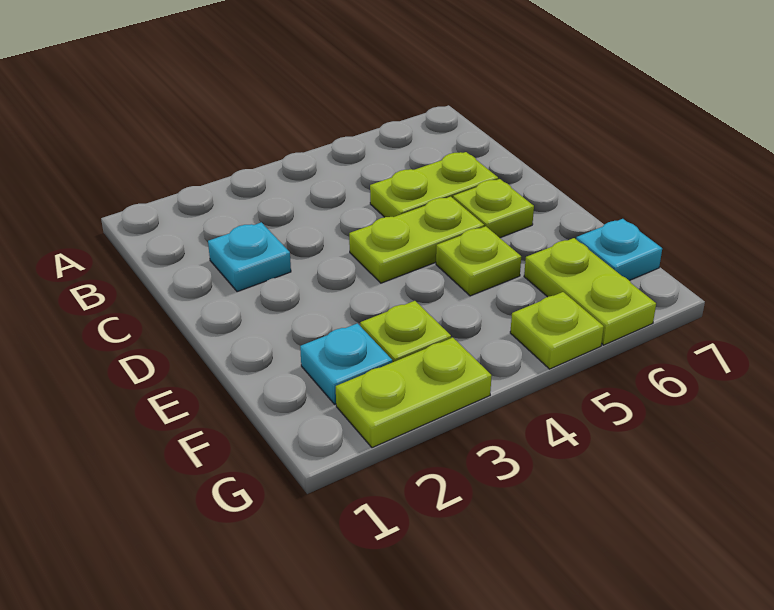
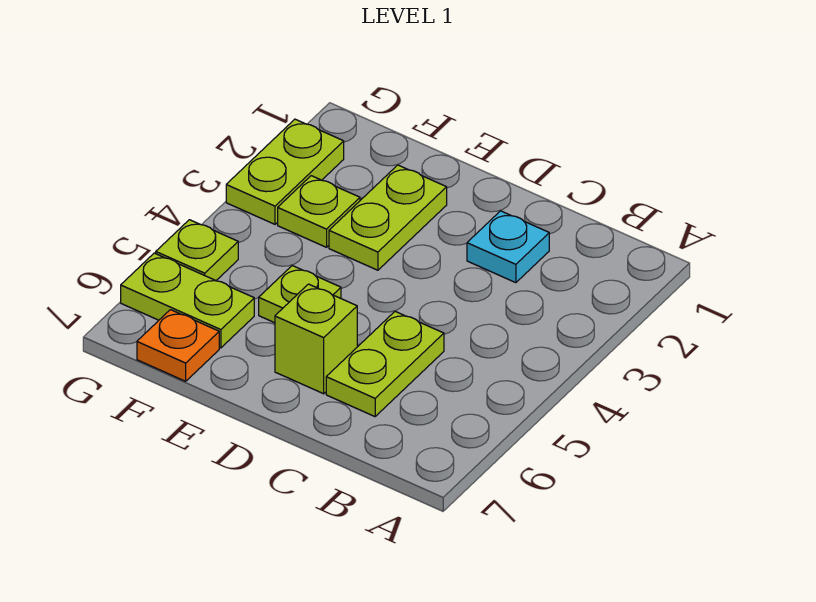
lime 1x2 plate [349,197,484,283] -> lime 1x2 plate moved to [329,165,447,270]
lime 1x1 plate [453,179,534,238] -> lime 1x1 brick [275,284,357,394]
cyan 1x1 plate [300,323,392,404] -> none
cyan 1x1 plate [576,219,662,280] -> orange 1x1 plate [137,310,219,381]

